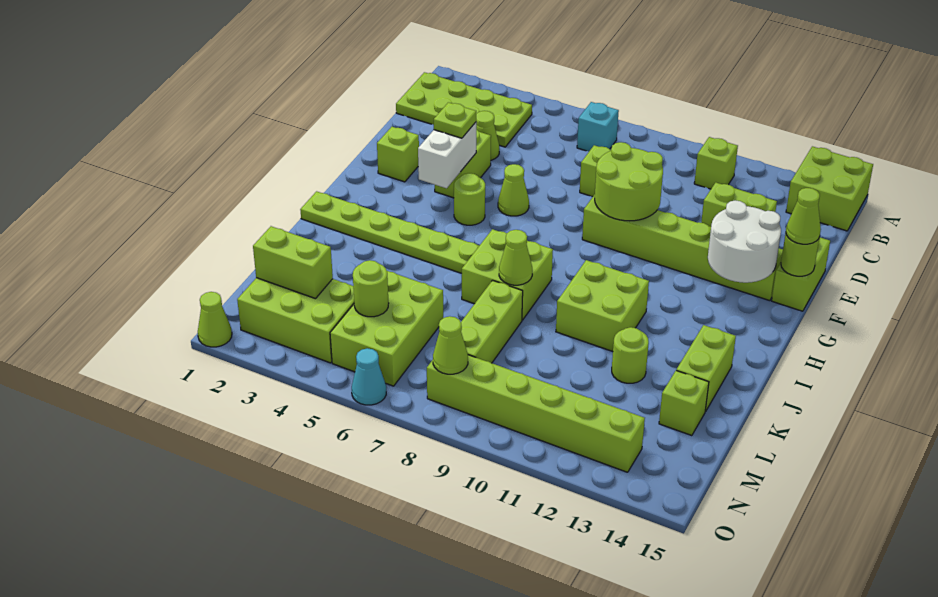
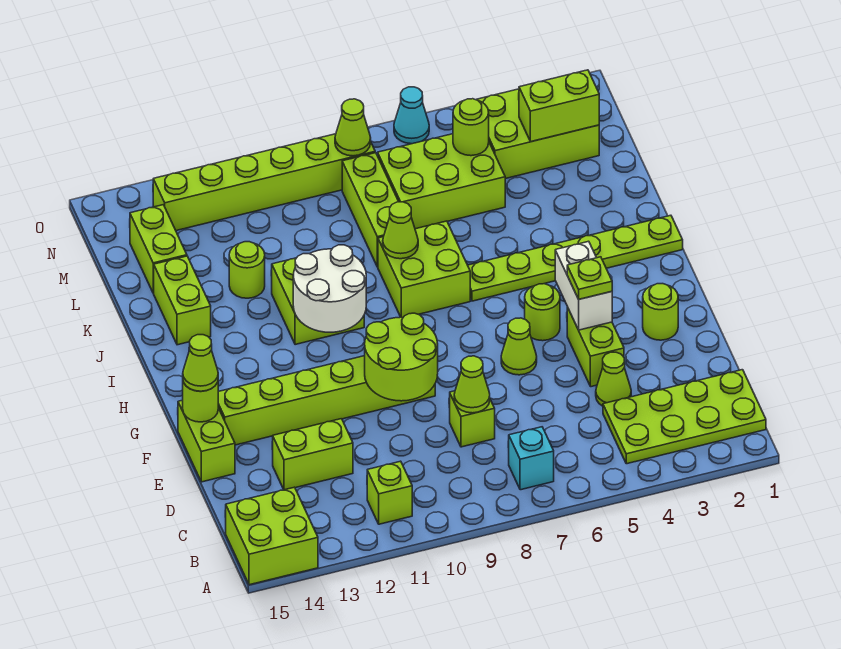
lime 1x1 brick [377,127,419,182] -> lime 1x1 round brick [643,284,678,340]
white 2x2 round brick [708,200,781,283] -> white 2x2 round brick moved to [293,245,366,332]
lime 2x3 brick [330,271,443,386] -> lime 2x3 brick turned to [378,134,505,229]
lime 1x1 brick [659,371,709,436] -> lime 1x2 brick [130,205,187,293]
lime 1x1 cone [198,292,232,347] -> lime 1x1 cone moved to [454,356,490,413]

